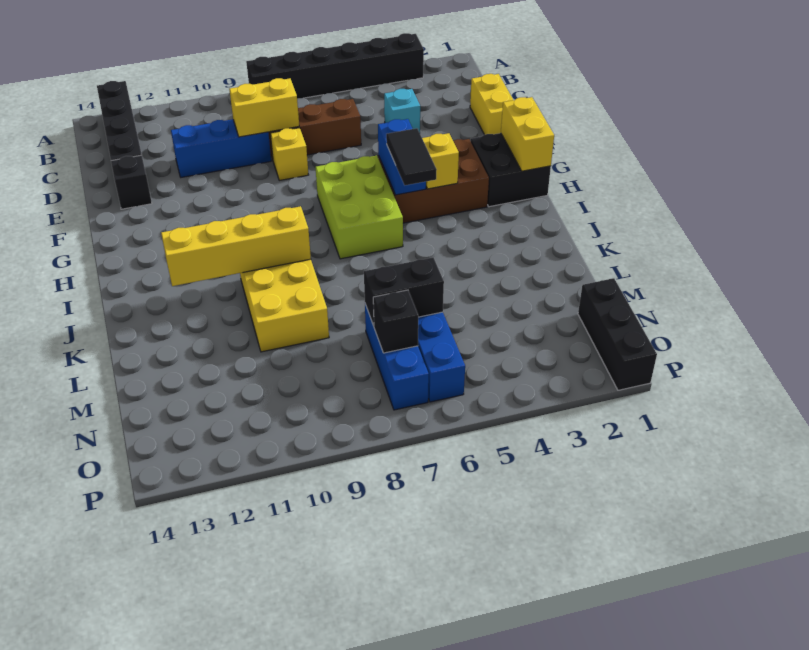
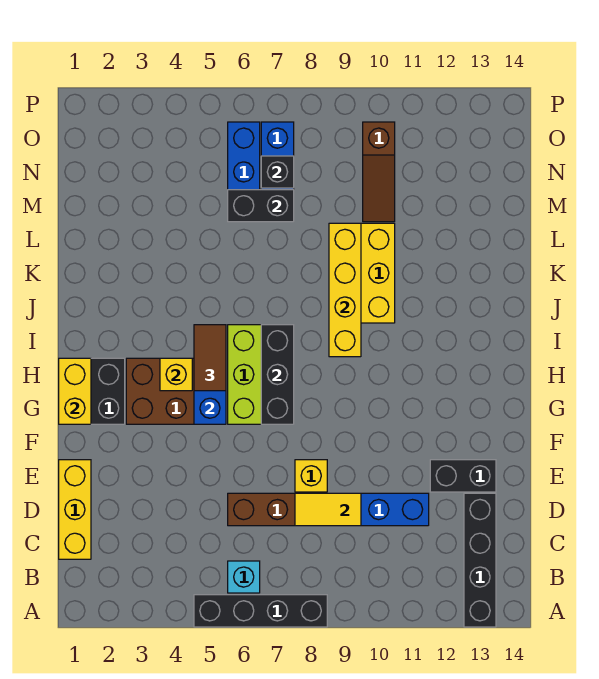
black 1x6 brick [246,33,424,99] -> black 1x4 brick [194,595,327,627]
yellow 1x2 brick [470,74,513,135] -> yellow 1x3 brick [59,460,91,559]
cyan 1x1 brick [384,89,420,133] -> cyan 1x1 brick moved to [228,561,260,593]
yellow 1x2 brick [229,78,299,137] -> yellow 1x2 tile [295,493,361,526]
black 1x1 brick [111,155,152,209] -> black 1x2 brick [430,460,496,492]
black 1x2 tile [386,128,437,185] -> brown 1x2 tile [194,325,226,391]
yellow 1x4 brick [161,206,311,286] -> yellow 1x4 brick turned to [329,223,361,357]
none -> brown 1x3 slope [363,122,395,222]
black 1x3 brick [578,278,657,390] -> black 1x3 brick moved to [261,325,294,424]

